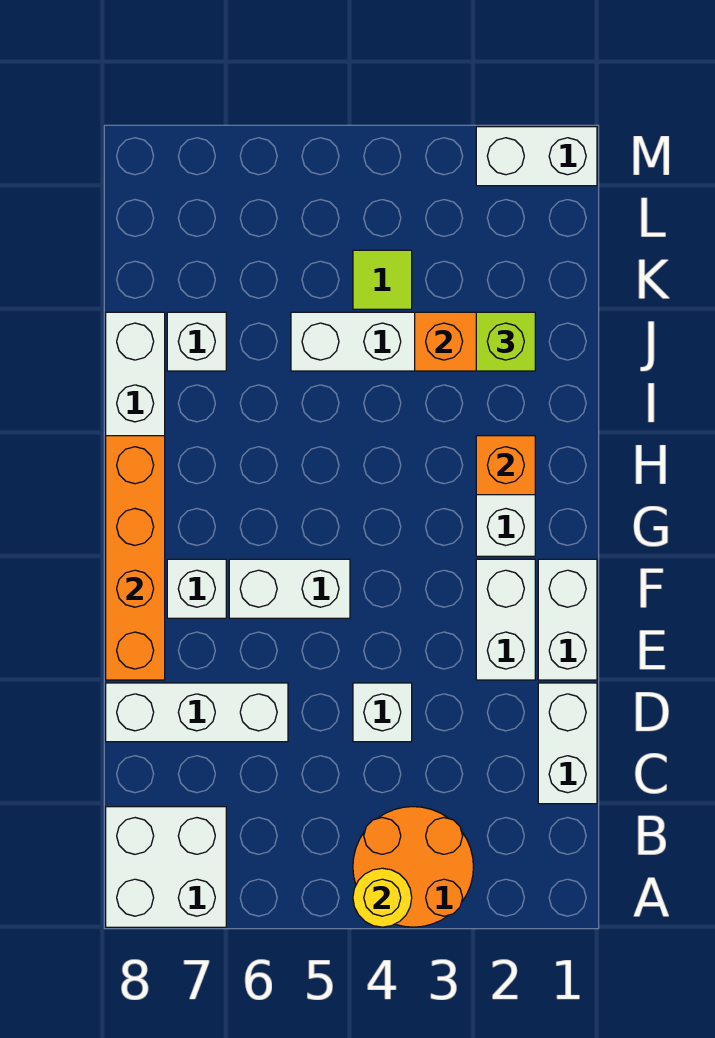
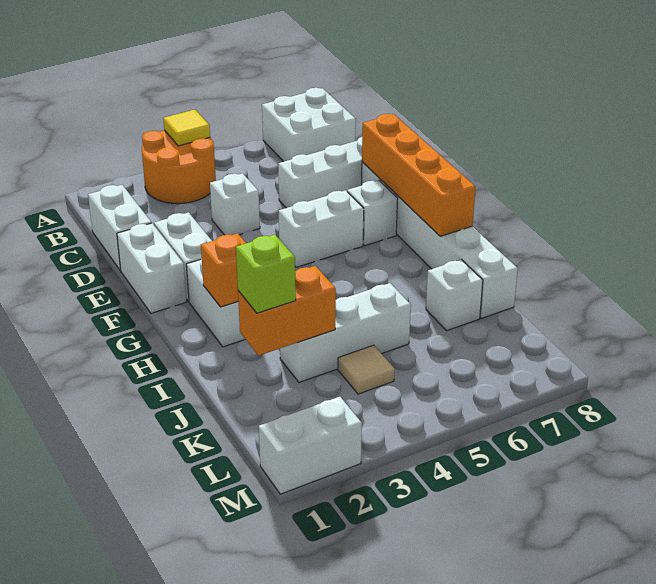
yellow 1x1 round brick [353,868,412,927] -> yellow 1x1 tile [163,110,210,146]
lime 1x1 tile [353,250,412,309] -> tan 1x1 tile [338,345,395,394]

